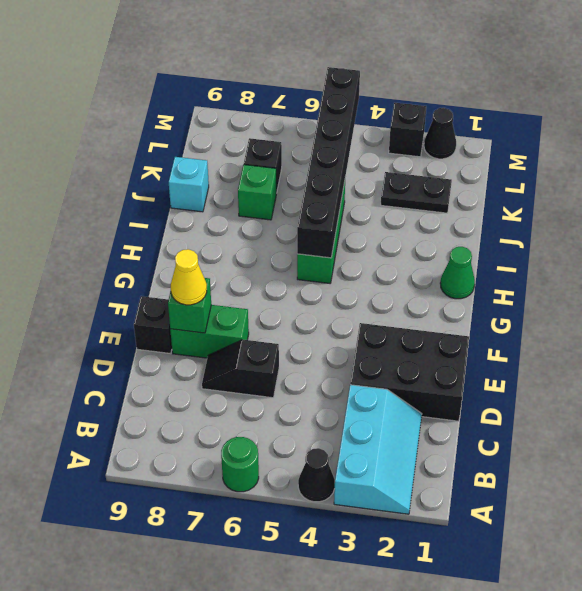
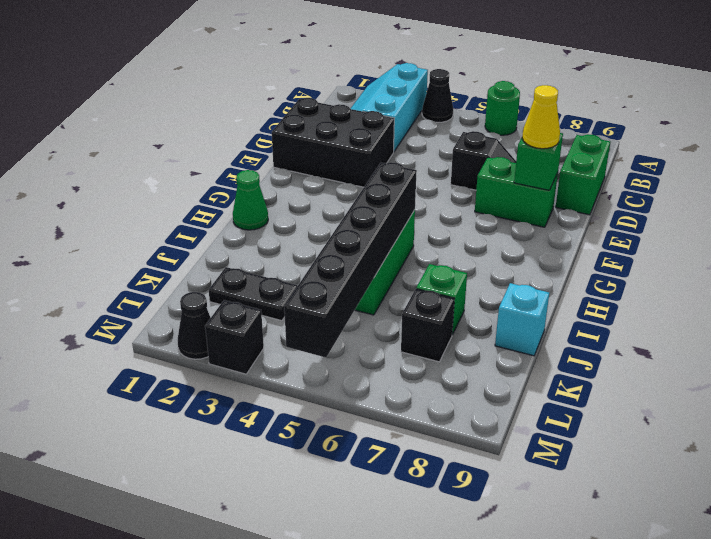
none -> green 1x2 brick [556,134,610,215]
black 1x1 brick [134,296,172,354] -> none

